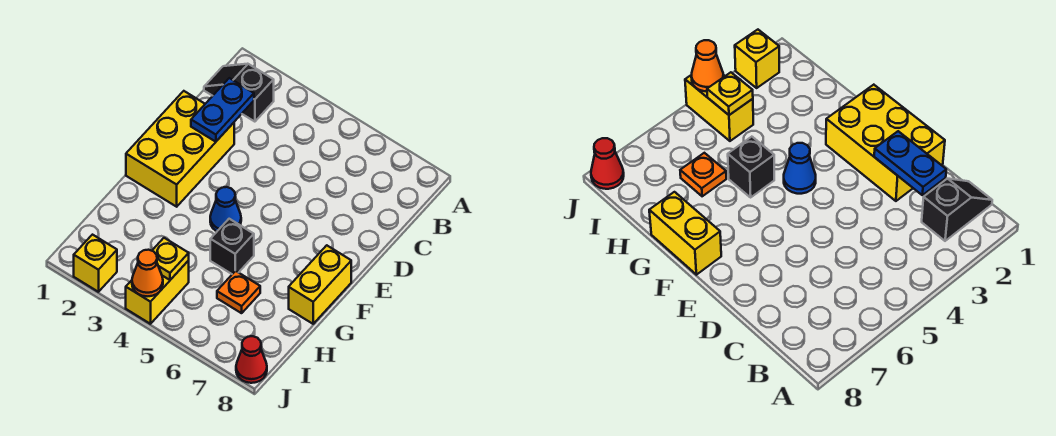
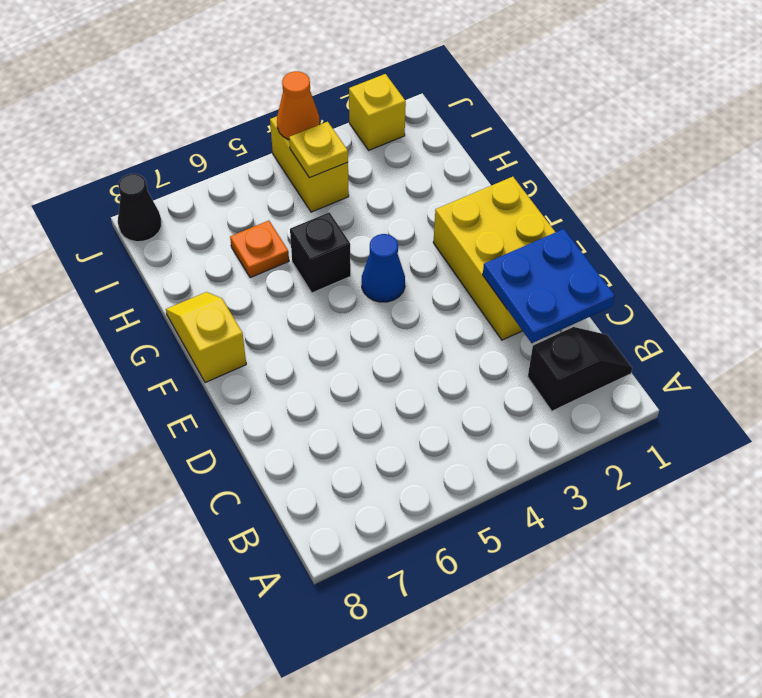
blue 1x2 plate [191,78,254,142] -> blue 2x2 plate [483,229,615,343]
yellow 1x2 brick [289,245,351,324] -> yellow 1x2 slope [166,292,246,383]
red 1x1 cone [236,336,267,383] -> black 1x1 cone [118,174,161,242]

